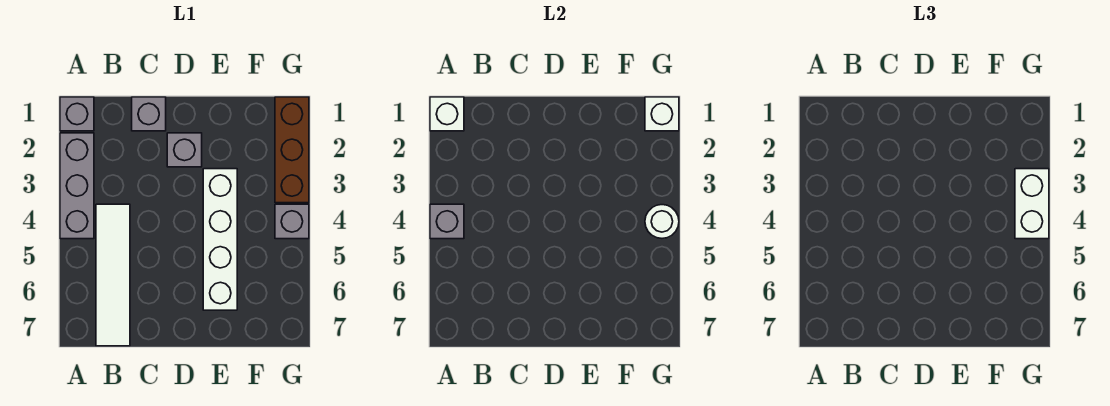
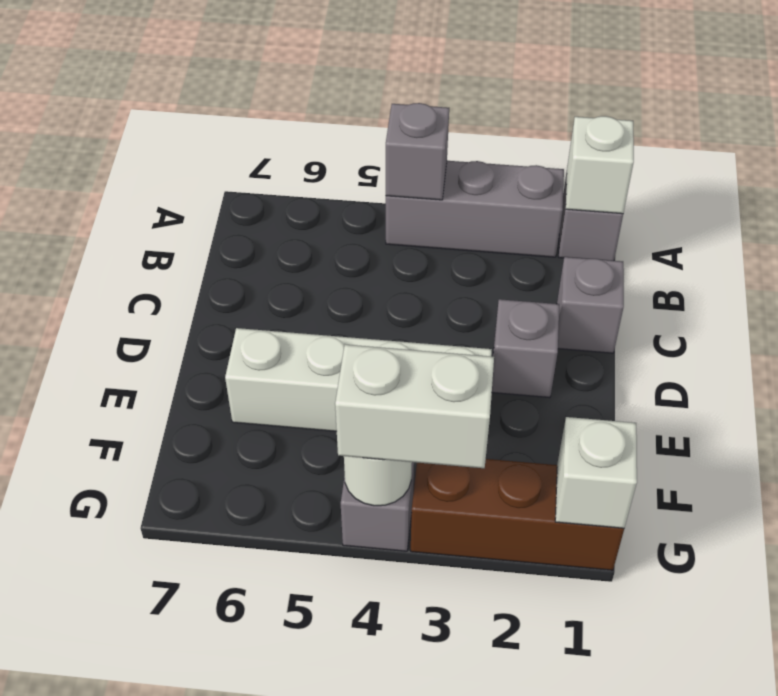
white 1x4 tile [96,204,130,346] -> none

